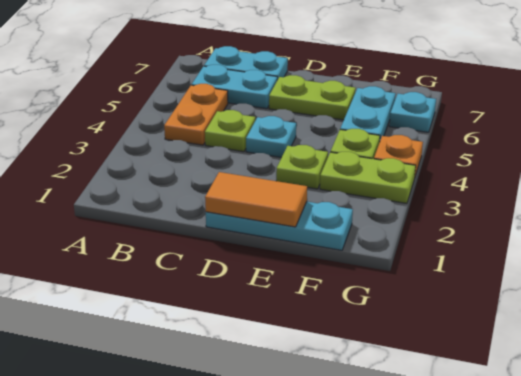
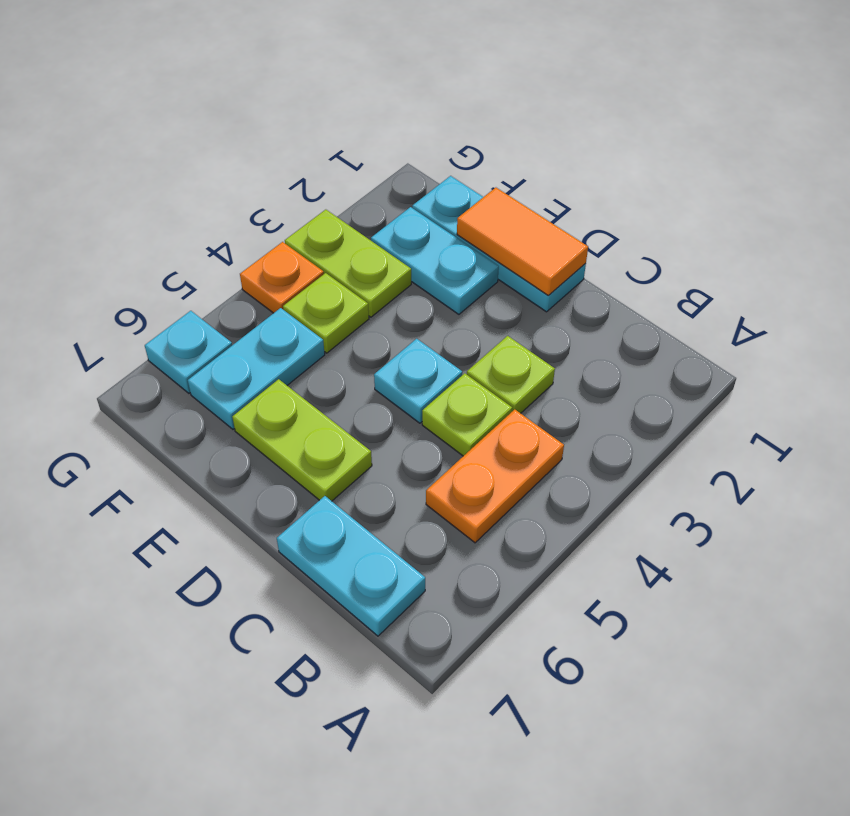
cyan 1x2 plate [192,65,277,109] -> cyan 1x2 plate moved to [371,207,499,314]
lime 1x1 plate [276,145,328,189] -> lime 1x1 plate moved to [467,336,555,413]

